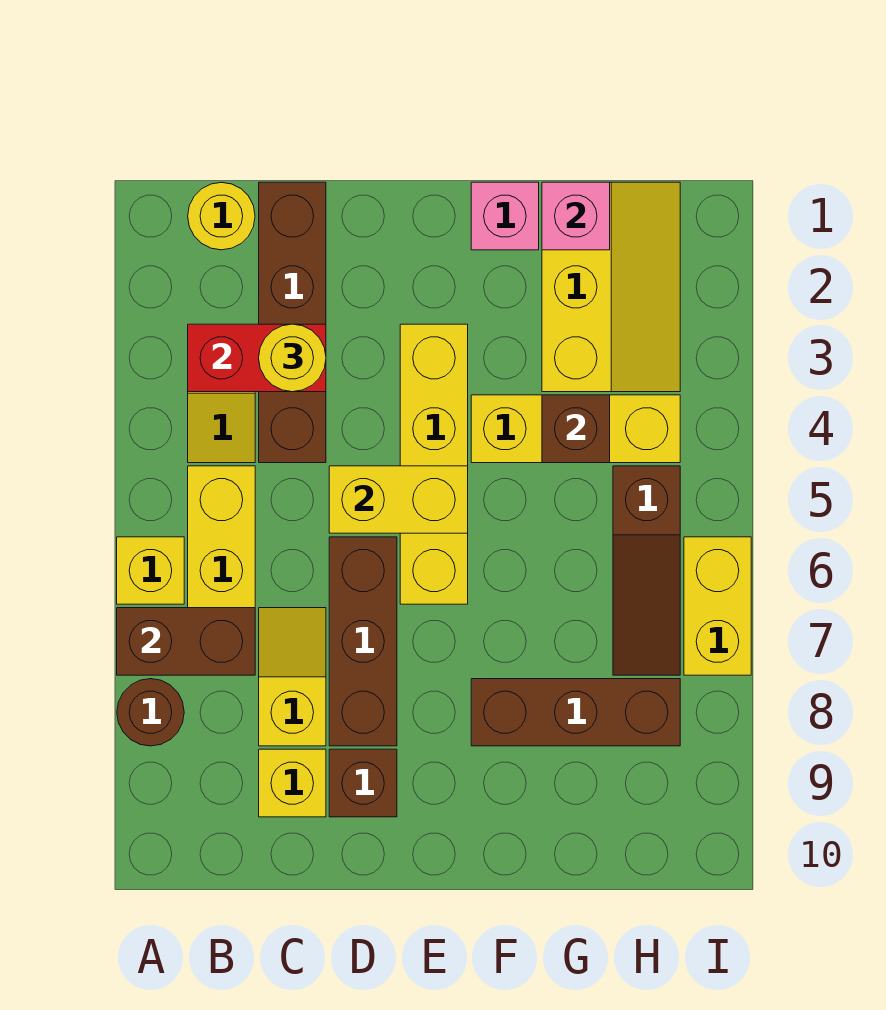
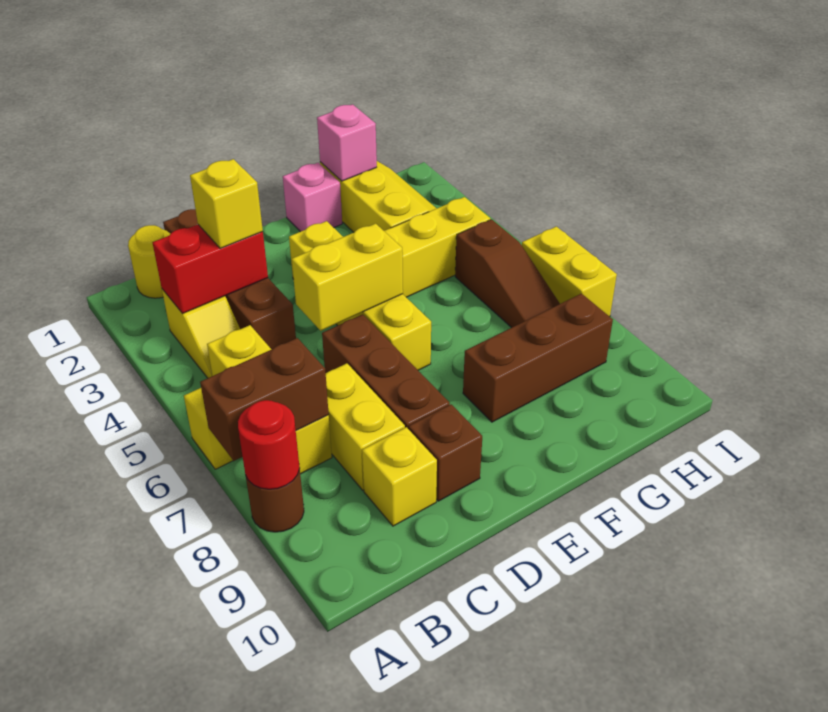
none -> red 1x1 round brick [238,400,300,489]
yellow 1x1 round brick [259,324,326,392] -> yellow 1x1 brick [190,159,263,248]
yellow 1x2 slope [259,608,326,746] -> yellow 1x2 brick [326,363,405,490]
brown 1x1 brick [542,395,610,463] -> none

